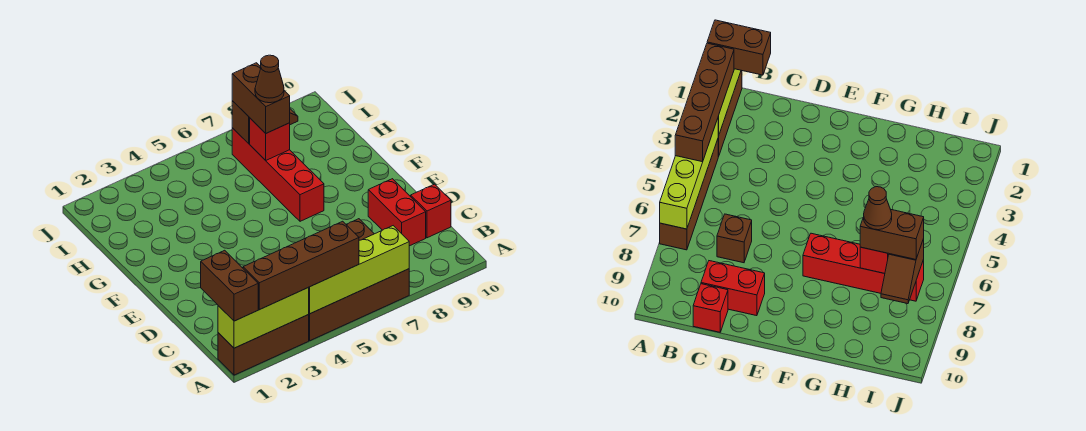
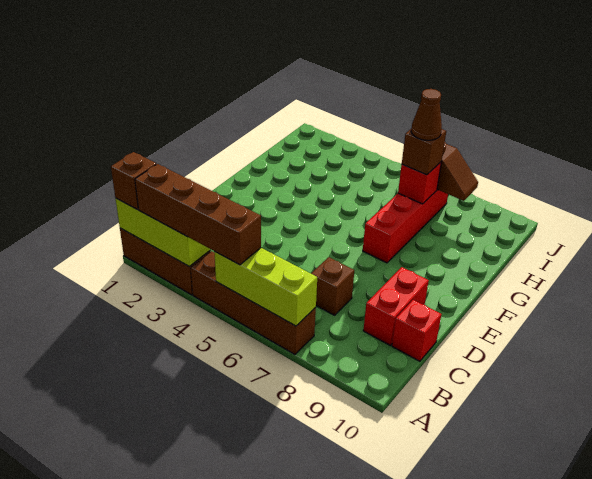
brown 1x2 brick [201,250,258,321] -> brown 1x1 brick [111,152,156,210]
lime 1x4 brick [308,226,409,314] -> lime 1x3 brick [214,248,317,326]
brown 1x2 brick [232,63,290,133] -> brown 1x1 brick [402,129,446,175]

